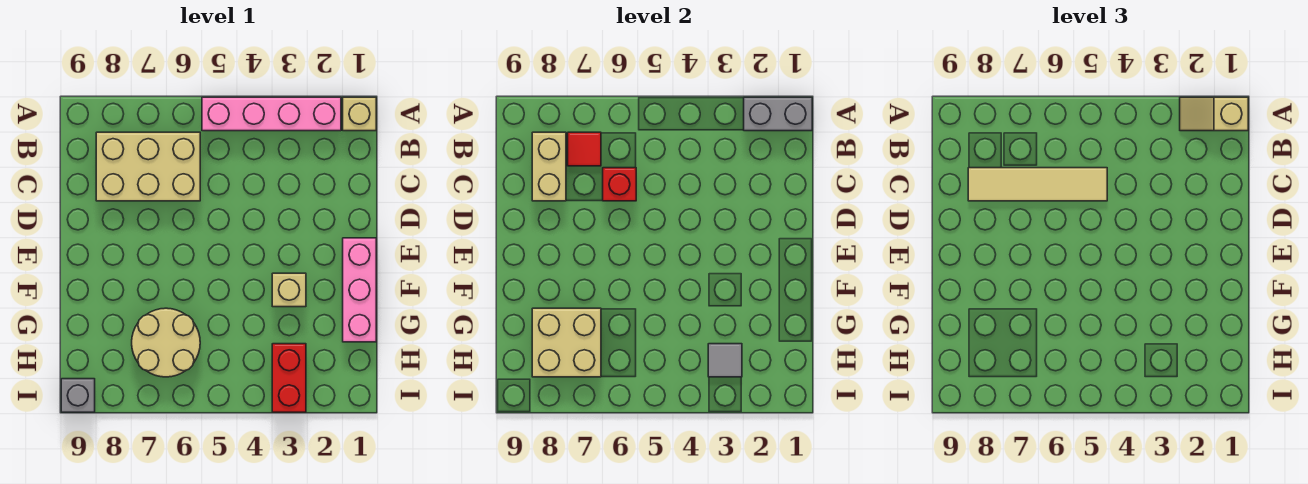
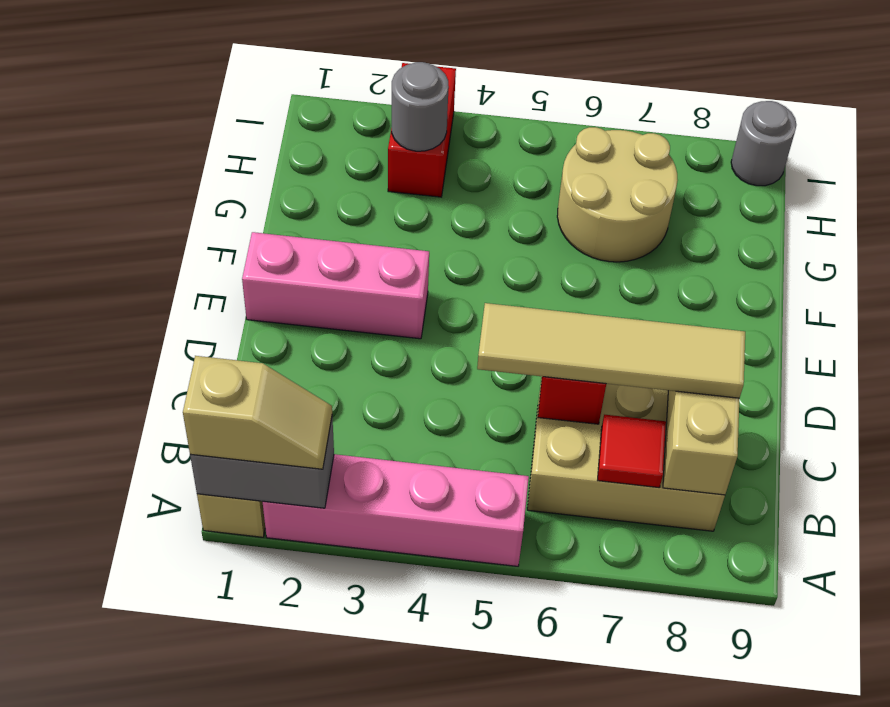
pink 1x3 brick [343,238,376,342] -> pink 1x3 brick turned to [242,232,429,339]
tan 1x1 brick [272,273,306,307] -> none
tan 2x2 brick [532,308,601,377] -> none
grey 1x1 tile [708,344,742,377] -> grey 1x1 round brick [392,62,449,151]
grey 1x1 brick [61,379,95,412] -> grey 1x1 round brick [731,101,796,186]

